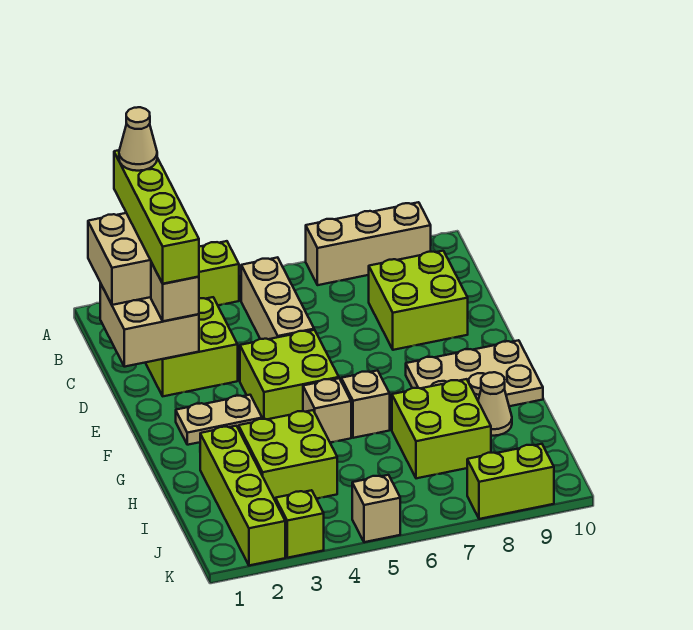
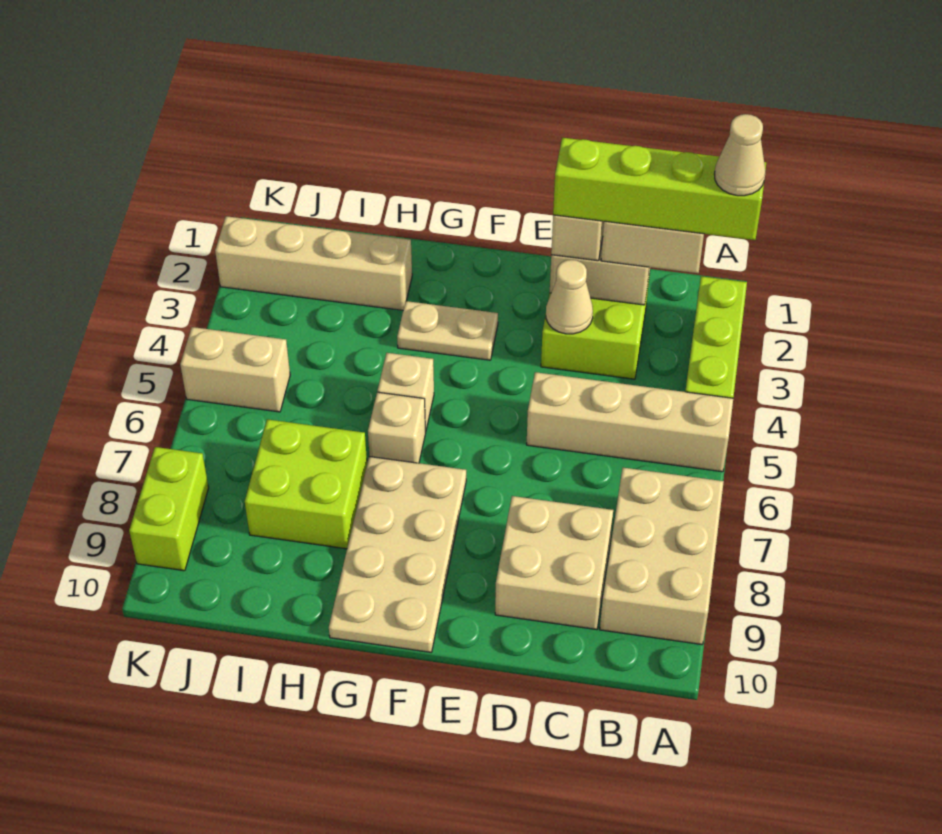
tan 1x3 brick [306,202,431,285] -> tan 2x3 brick [600,468,724,645]
tan 1x3 brick [241,257,314,339] -> tan 1x4 brick [527,372,733,472]
lime 2x2 brick [369,251,468,350] -> tan 2x2 brick [495,496,613,630]
lime 2x2 brick [240,330,339,419] -> none
tan 1x2 plate [176,395,262,445] -> tan 1x2 plate turned to [397,301,498,360]
tan 2x3 plate [406,340,543,406] -> tan 2x4 plate [329,457,466,652]
lime 1x4 brick [200,426,285,565] -> tan 1x4 brick [215,216,412,310]
lime 2x2 brick [239,410,337,500] -> none
tan 1x1 cone [478,372,512,436] -> tan 1x1 cone moved to [546,260,593,334]
lime 1x1 brick [275,490,324,558] -> none
tan 1x1 brick [352,475,400,542] -> tan 1x2 brick [180,327,290,412]

